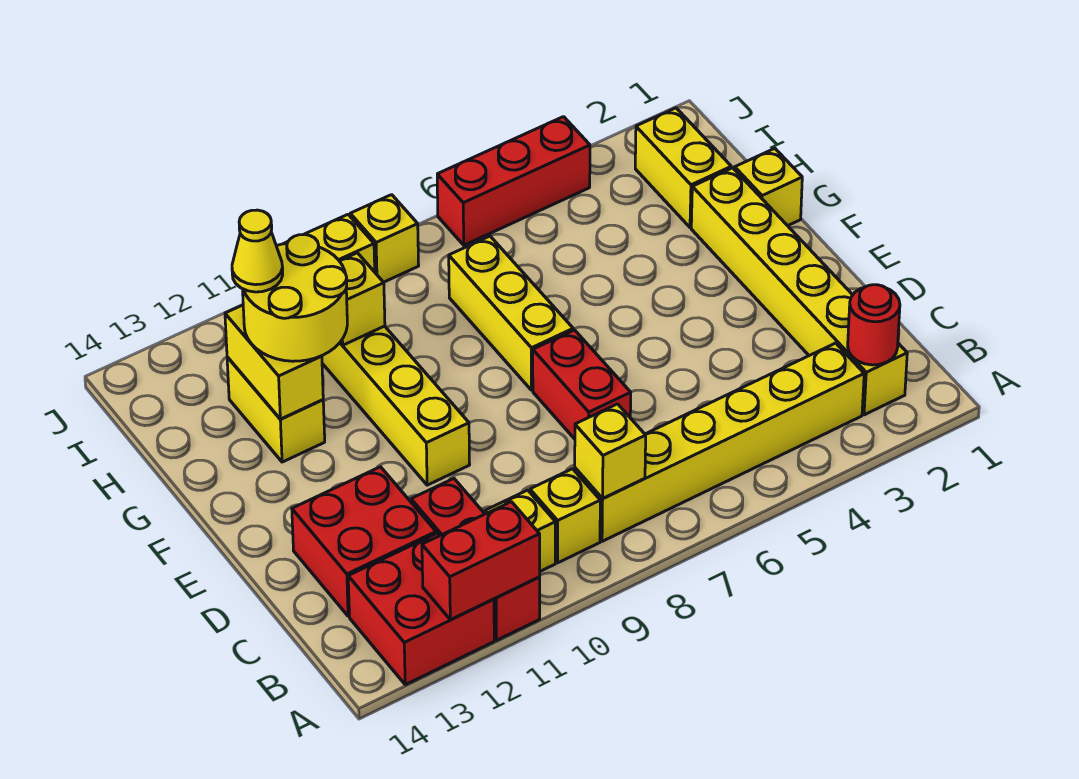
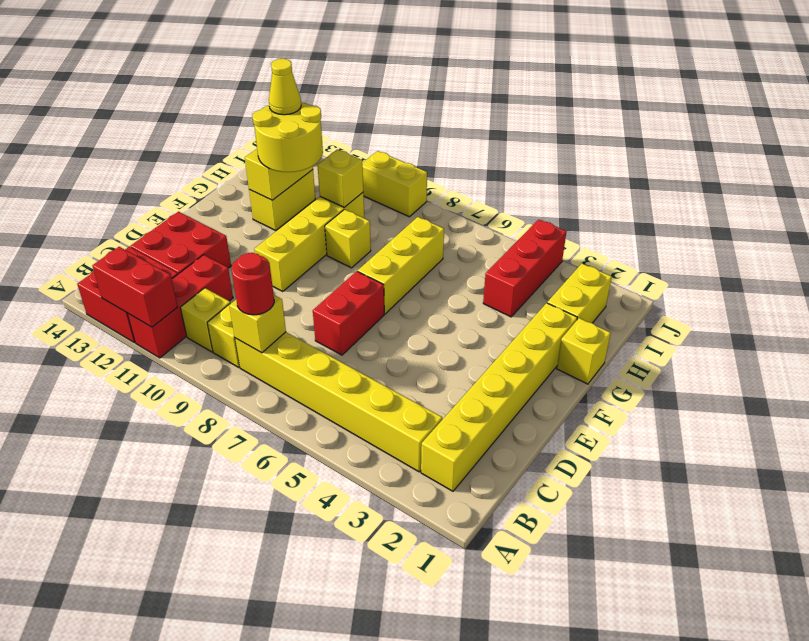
red 1x1 round brick [848,285,900,365] -> red 1x1 round brick moved to [231,253,274,315]
red 1x3 brick [437,117,590,245] -> red 1x3 brick turned to [483,219,567,317]
yellow 1x1 brick [350,195,419,282] -> yellow 1x1 brick moved to [325,209,371,268]

